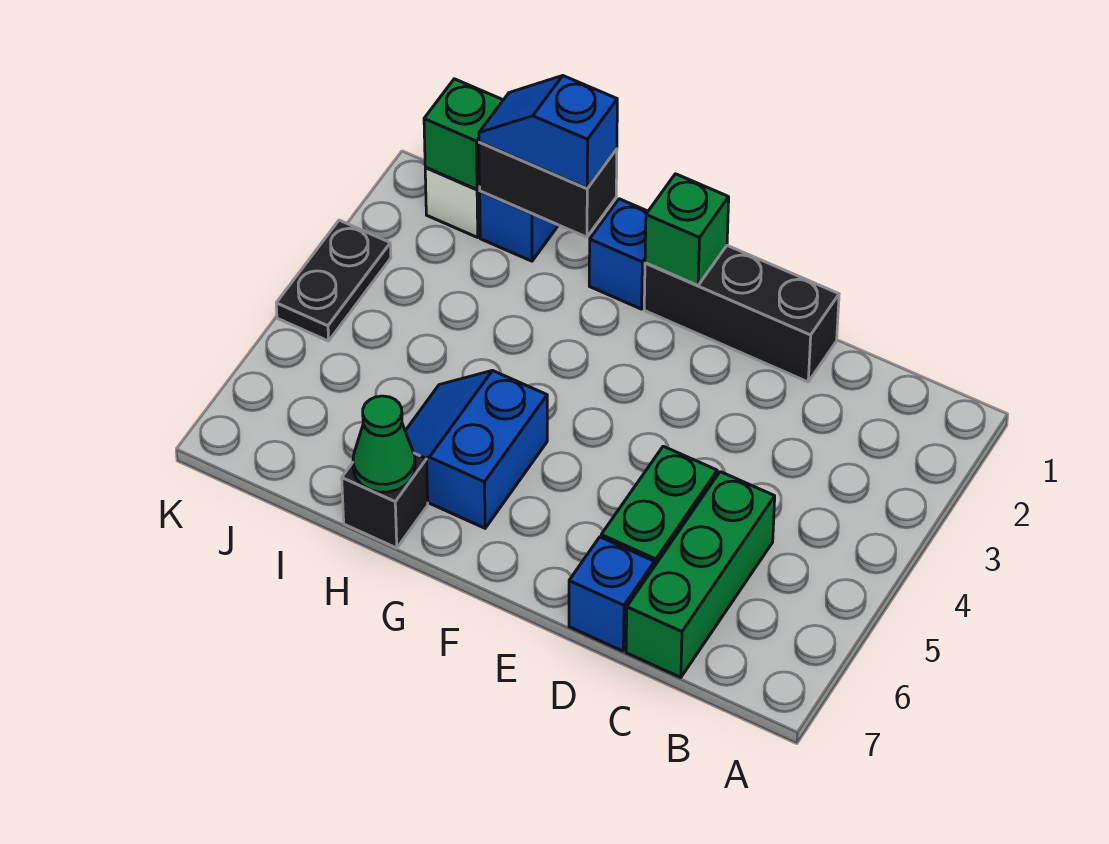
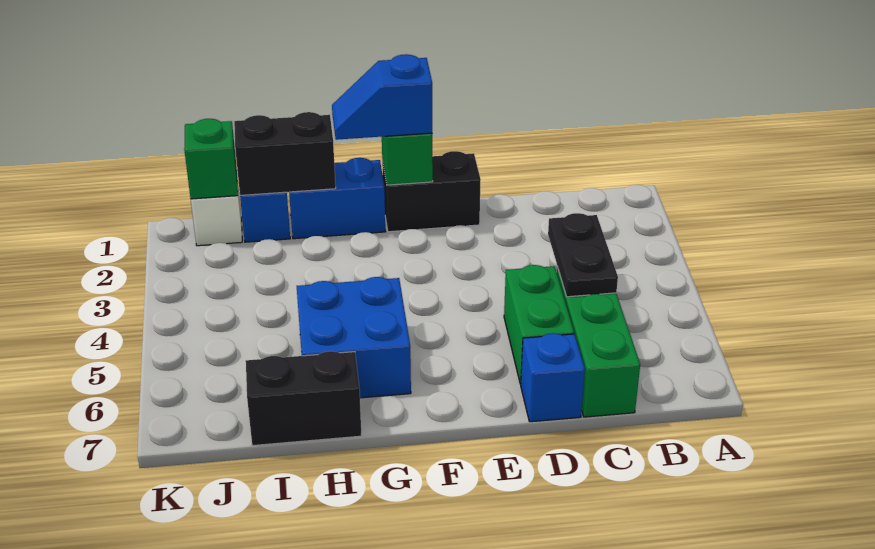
black 1x3 brick [644,246,839,382] -> black 1x2 brick [382,151,481,232]
blue 1x1 brick [589,199,648,309] -> blue 1x2 brick [289,158,385,239]
blue 2x2 slope [405,371,547,528] -> blue 2x2 brick [297,277,411,398]
blue 1x2 slope [479,76,617,188] -> blue 1x2 slope moved to [332,54,432,140]
black 1x1 brick [342,453,428,548] -> black 1x2 brick [246,351,362,446]
green 1x1 cone [353,396,415,492] -> none
black 1x2 plate [276,220,391,341] -> black 1x2 plate moved to [548,213,618,297]

